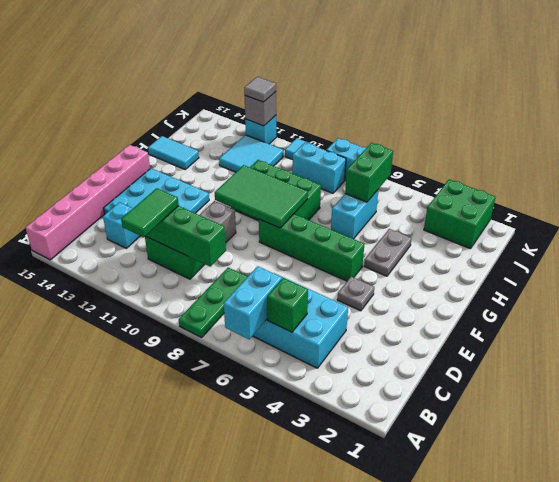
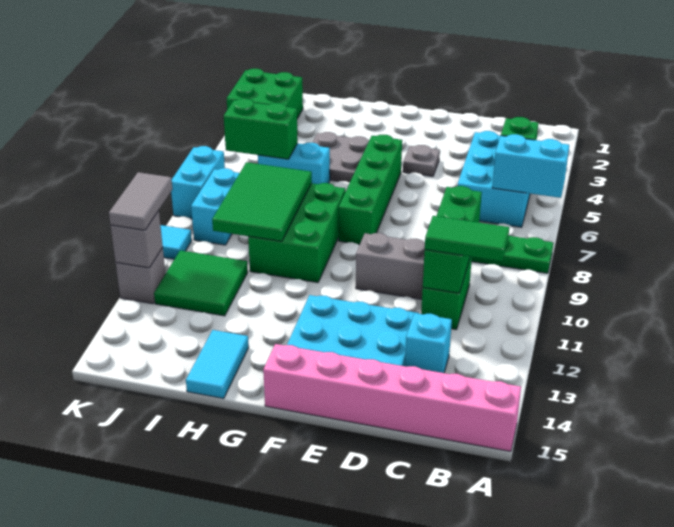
green 2x3 tile [215,165,308,228] -> green 2x3 tile moved to [212,162,312,241]
grey 1x2 plate [364,229,412,276] -> grey 2x2 plate [312,132,369,182]
cyan 2x2 tile [219,135,283,172] -> green 2x2 tile [154,250,248,316]
cyan 1x1 brick [245,116,276,144] -> grey 1x1 brick [116,248,166,304]
grey 1x1 tile [244,77,276,102] -> grey 1x2 tile [109,172,172,230]

